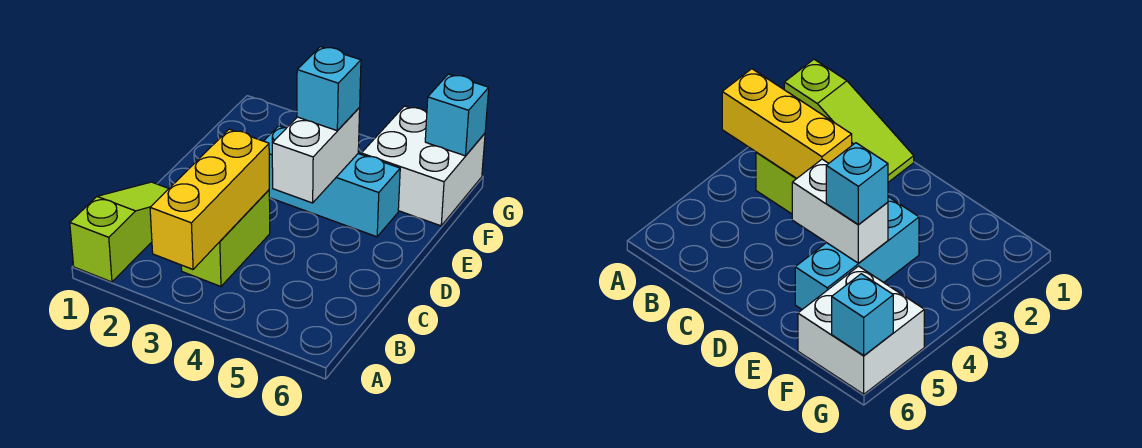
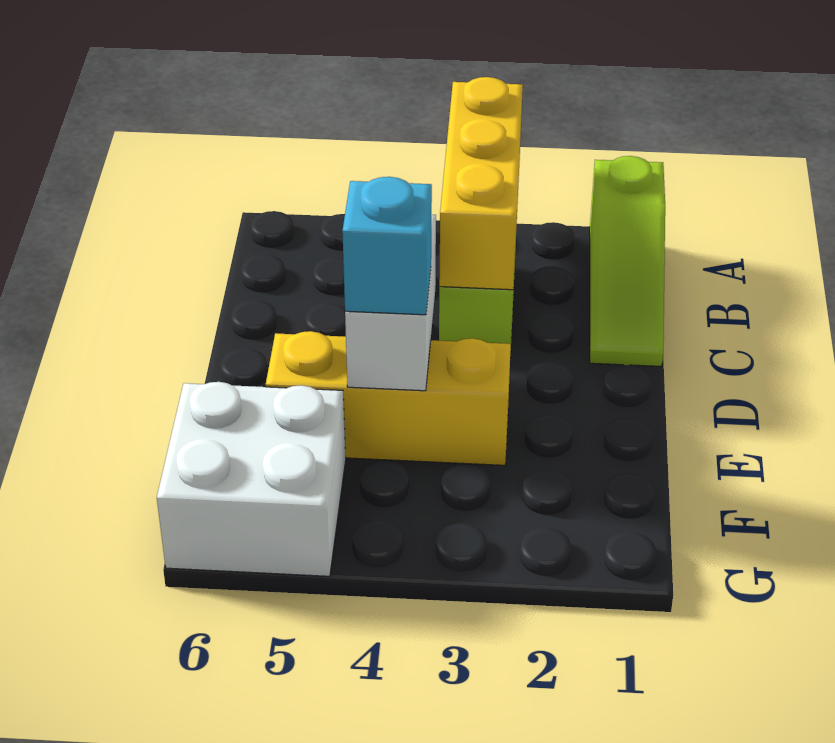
cyan 1x3 brick [264,126,400,237] -> yellow 1x3 brick [266,331,511,465]
cyan 1x1 brick [425,74,489,156] -> none

